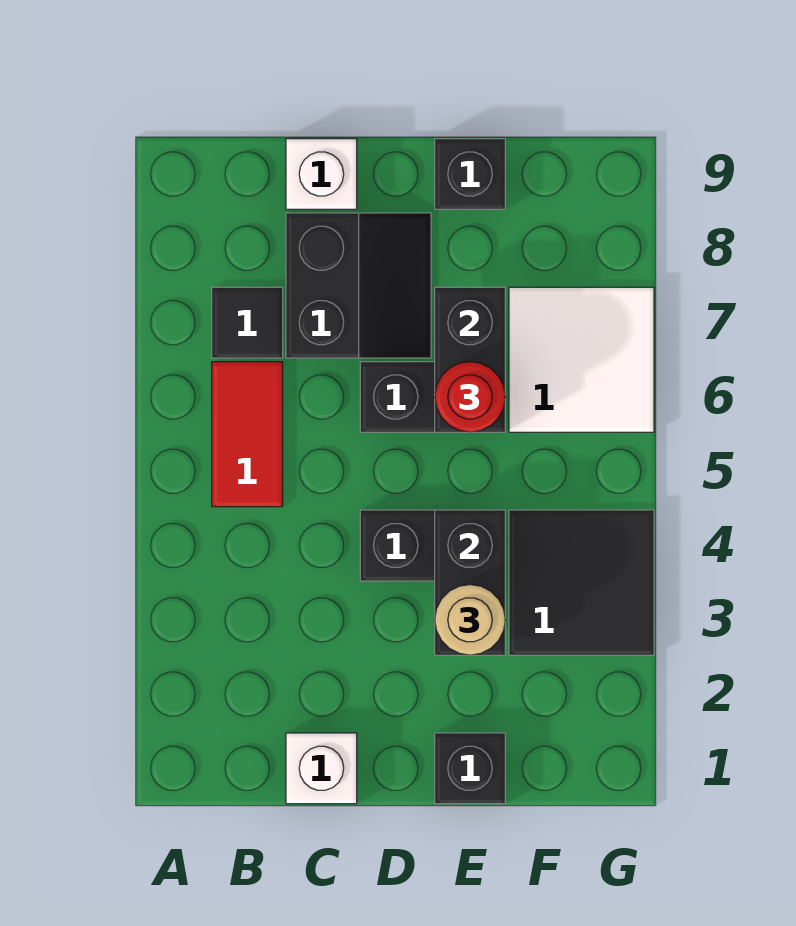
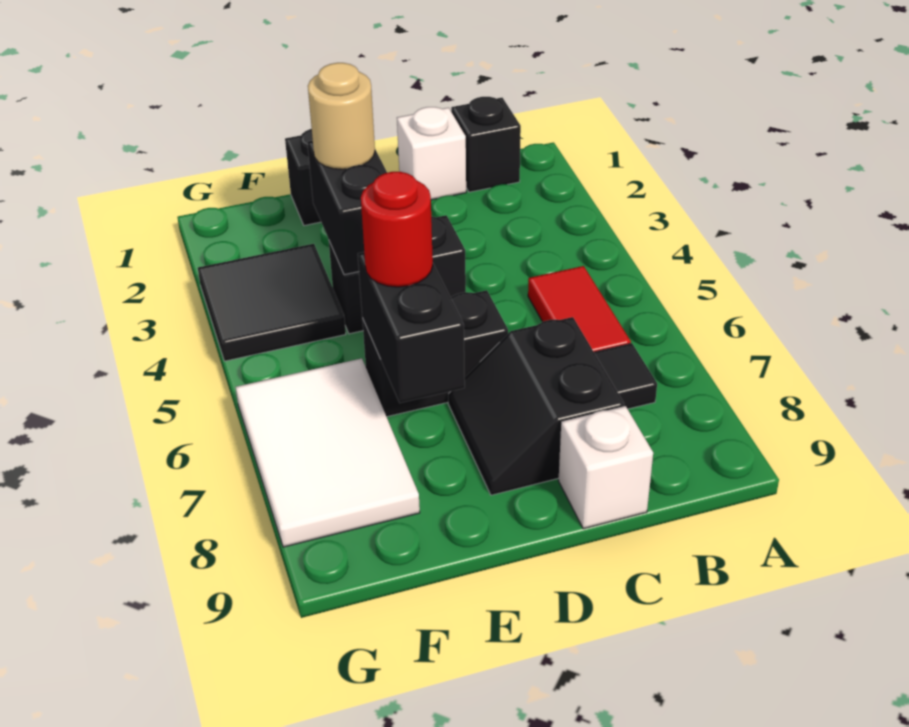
black 1x1 brick [435,139,505,209] -> black 1x1 brick moved to [451,97,521,192]
white 2x2 tile [509,287,654,432] -> white 2x3 tile [236,358,420,547]

